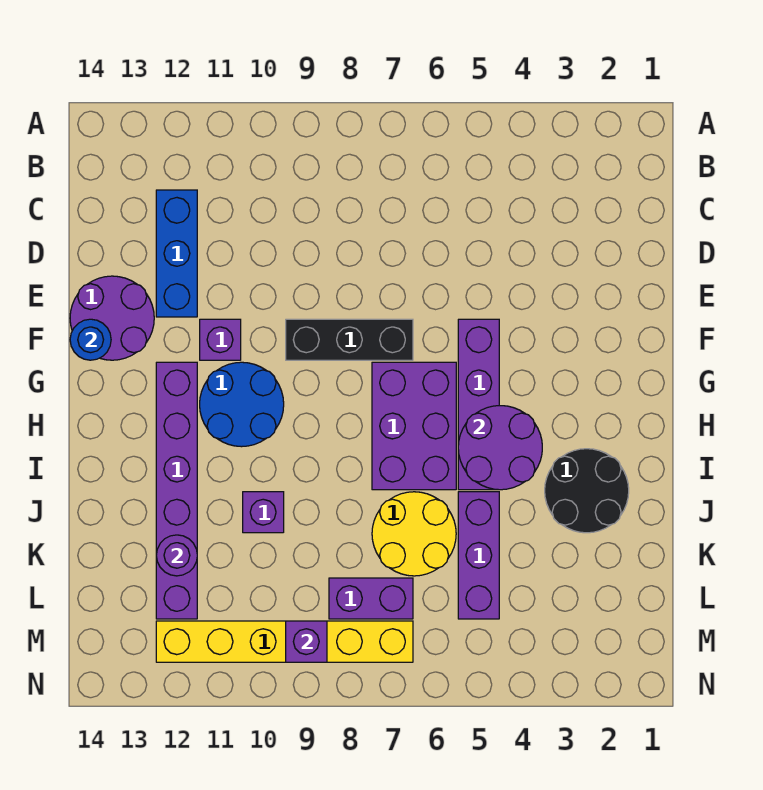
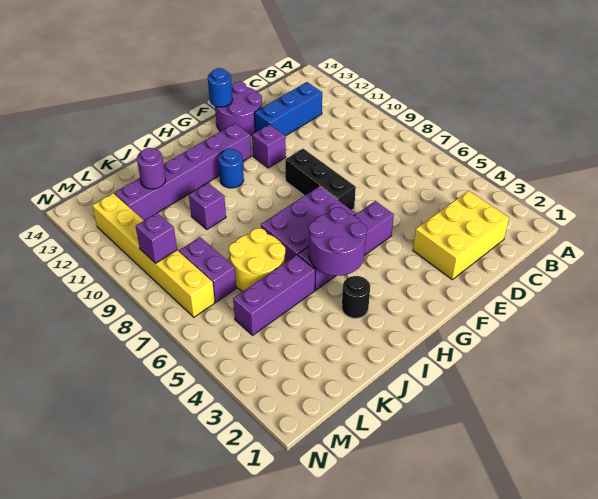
none -> yellow 2x3 brick [413,191,509,280]
blue 2x2 round brick [200,362,284,447] -> blue 1x1 round brick [218,149,244,188]
black 2x2 round brick [545,449,629,533] -> black 1x1 round brick [342,276,370,318]

